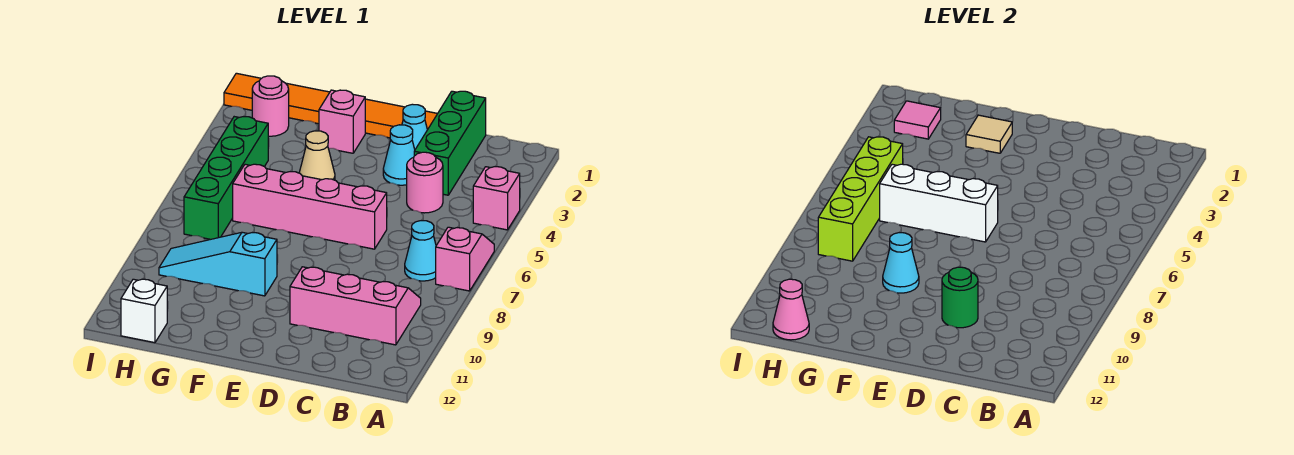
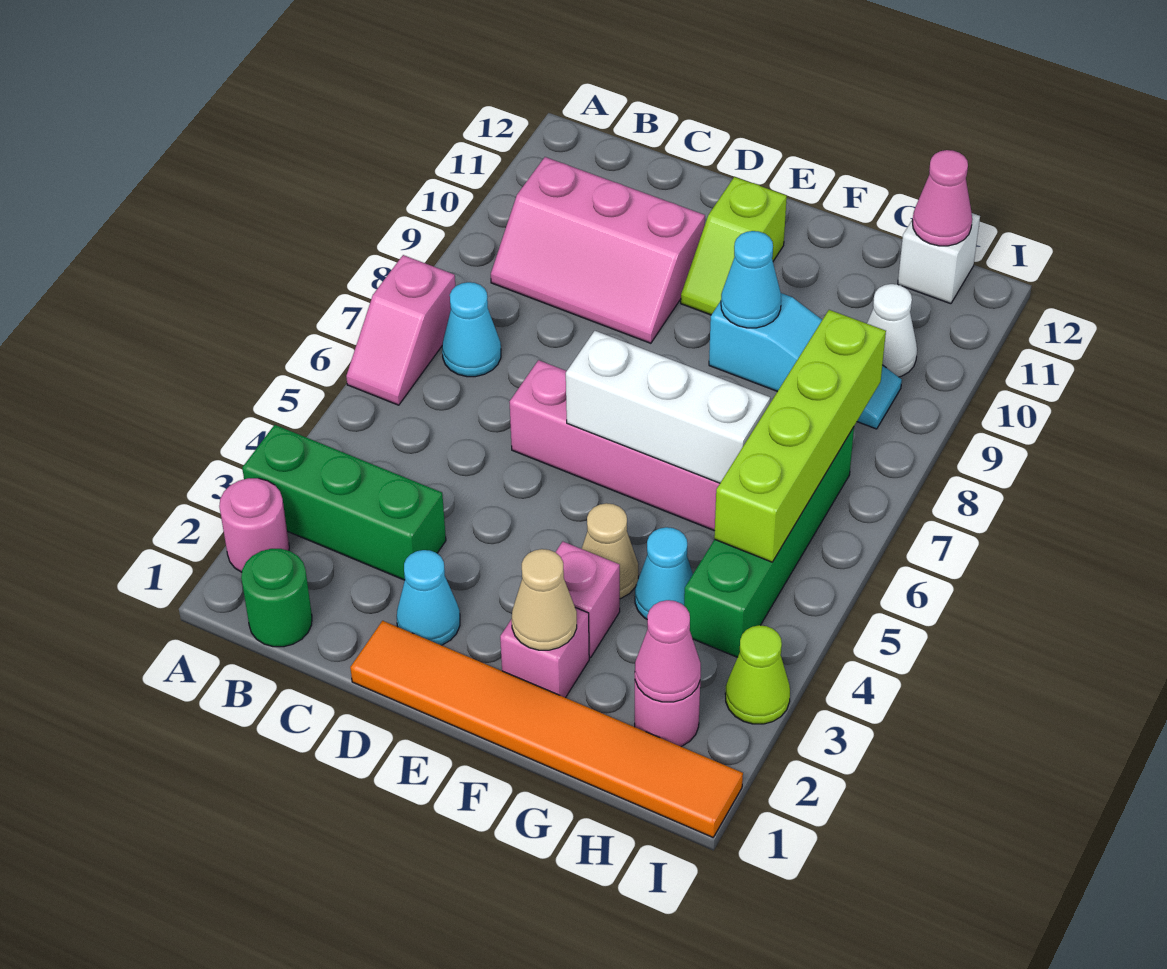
pink 1x1 brick [473,167,520,230] -> pink 1x1 brick moved to [556,542,620,658]
green 1x3 brick [414,91,486,195] -> green 1x3 brick turned to [242,425,446,580]
pink 1x1 round brick [407,152,443,213] -> pink 1x1 round brick moved to [219,478,289,572]
cyan 1x1 cone [383,125,415,185] -> cyan 1x1 cone moved to [635,527,693,619]
green 1x1 round brick [942,267,978,328] -> green 1x1 round brick moved to [241,549,312,647]
none -> lime 1x2 slope [681,177,787,315]
tan 1x1 tile [966,115,1012,153] -> tan 1x1 cone [512,549,577,650]
pink 1x1 tile [894,101,941,139] -> pink 1x1 cone [635,600,701,702]
none -> white 1x1 cone [867,284,917,377]
none -> lime 1x1 cone [725,625,790,724]

